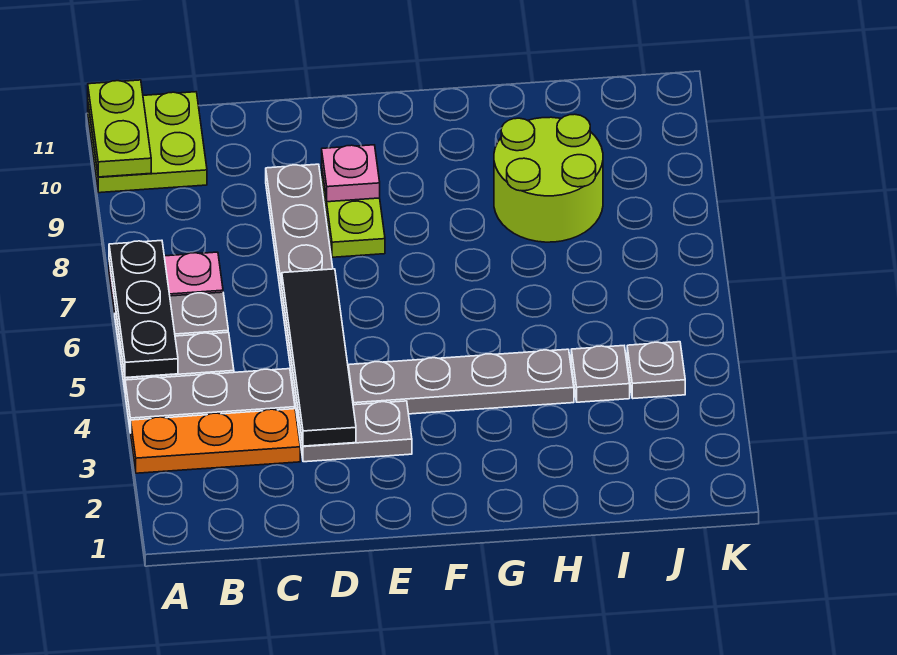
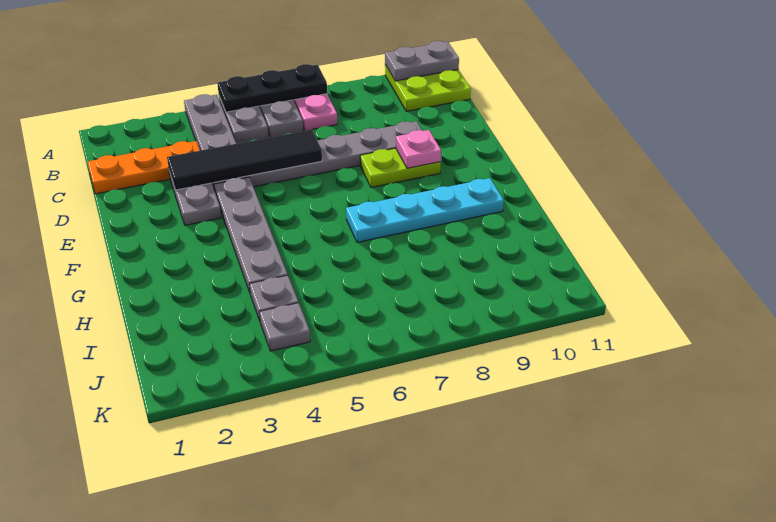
orange 1x3 plate [131,409,300,473] -> orange 1x3 plate turned to [88,141,200,194]
lime 1x2 plate [88,80,151,177] -> grey 1x2 plate [385,41,459,81]
none -> cyan 1x4 plate [346,178,504,243]
lime 2x2 round brick [494,114,603,242] -> none

